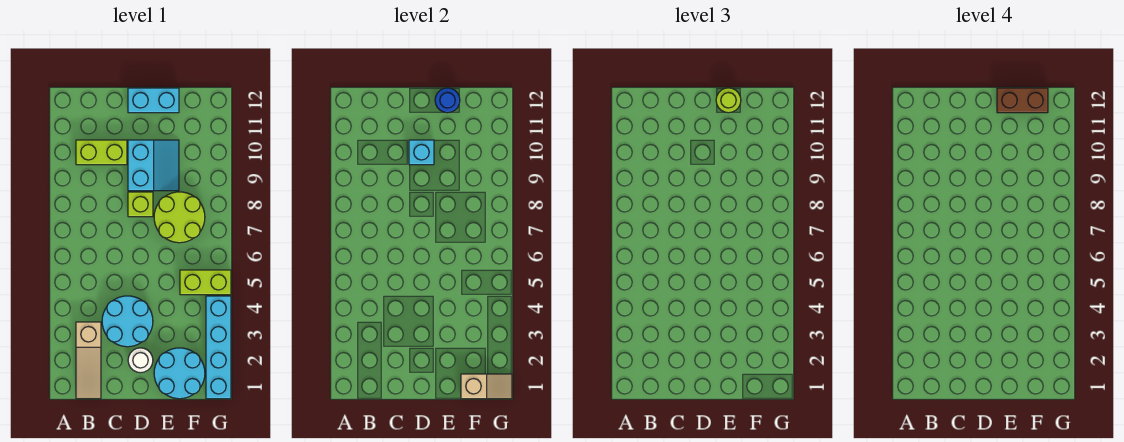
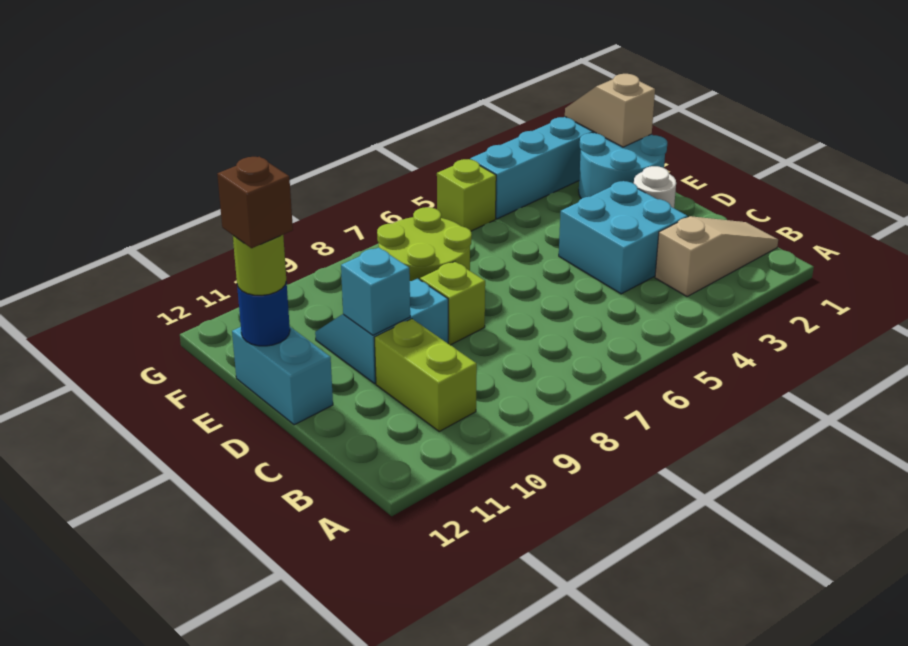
cyan 2x2 round brick [102,296,153,347] -> cyan 2x2 brick [559,181,688,294]
brown 1x2 brick [997,88,1048,113] -> brown 1x1 brick [217,157,293,248]
lime 1x2 brick [180,270,231,295] -> lime 1x1 brick [437,159,496,231]

